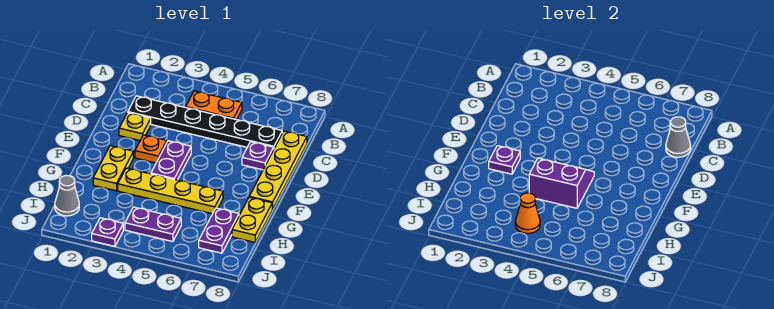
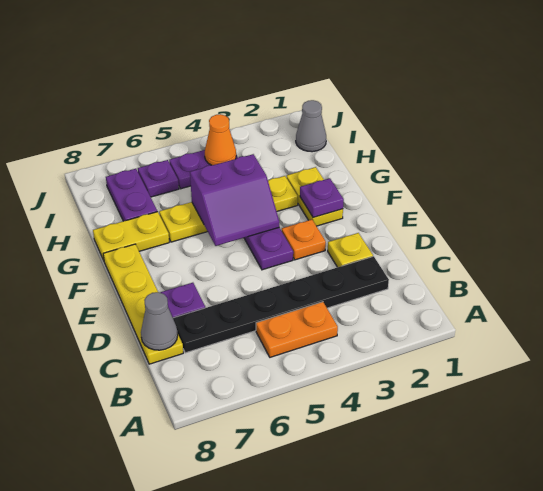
yellow 1x2 plate [232,197,272,242] -> yellow 1x2 plate turned to [93,212,169,261]
purple 1x1 plate [92,218,123,246] -> purple 1x1 plate moved to [138,160,179,197]

